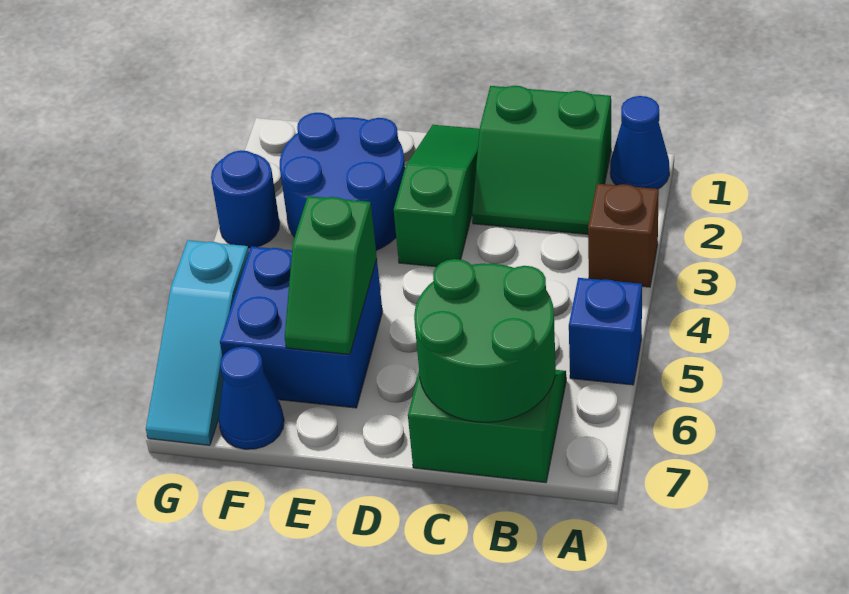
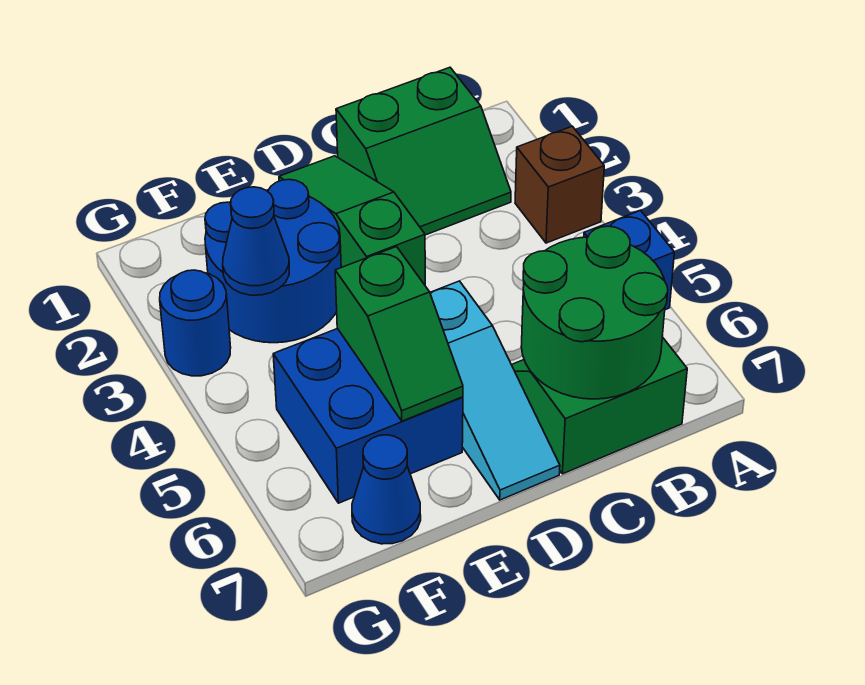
blue 1x1 cone [610,96,669,189] -> blue 1x1 cone moved to [223,187,289,295]
cyan 1x3 slope [146,240,249,445] -> cyan 1x3 slope moved to [430,281,560,500]

